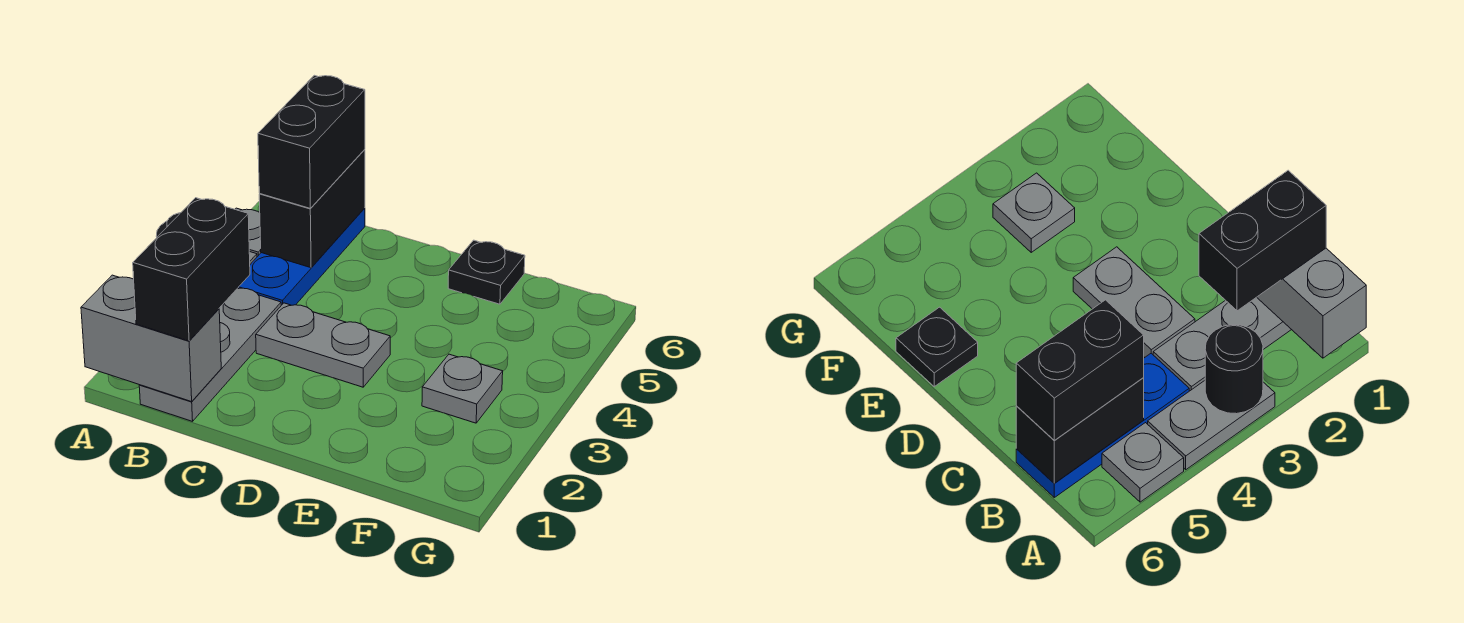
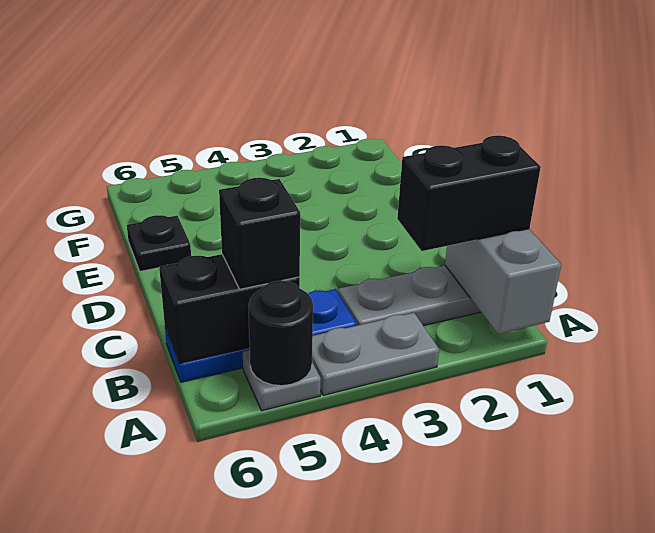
black 1x1 round brick [1205,325,1263,414] -> black 1x1 round brick moved to [249,281,313,386]
black 1x2 brick [258,75,365,208] -> black 1x1 brick [219,178,300,289]
grey 1x2 plate [256,303,390,387] -> none
grey 1x1 plate [422,354,503,423] -> none

